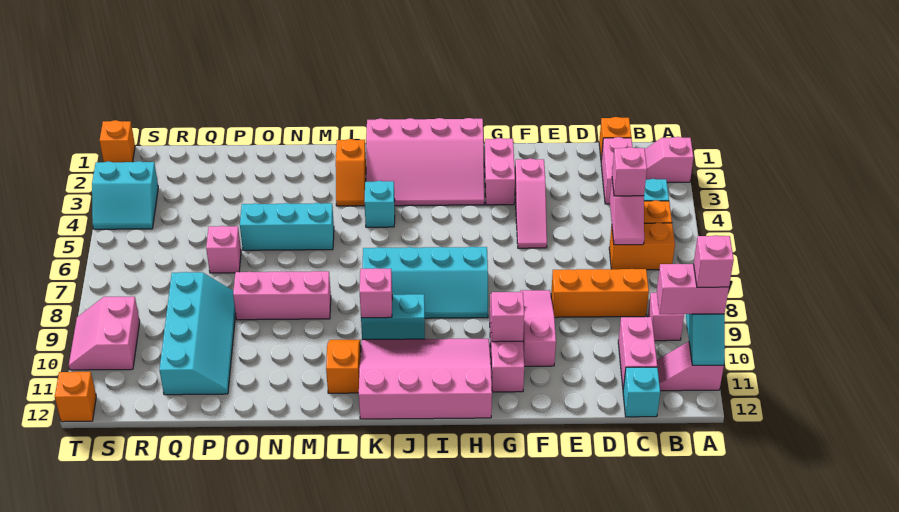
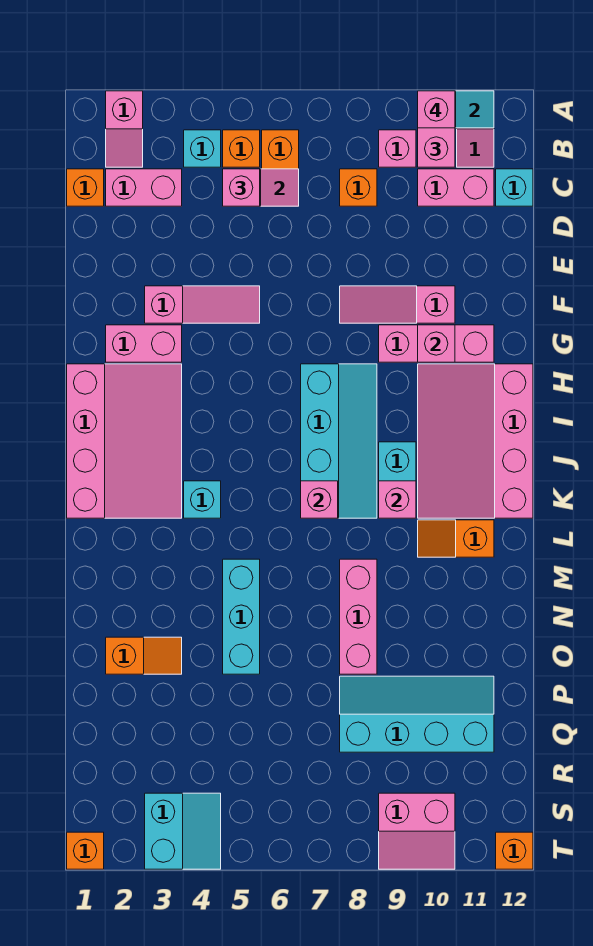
orange 1x3 brick [551,269,649,317] -> orange 1x1 brick [340,169,377,206]
orange 1x2 slope [336,139,366,206] -> orange 1x2 slope moved to [106,637,182,674]
pink 1x1 brick [206,226,241,273] -> pink 1x1 brick moved to [301,481,338,518]

